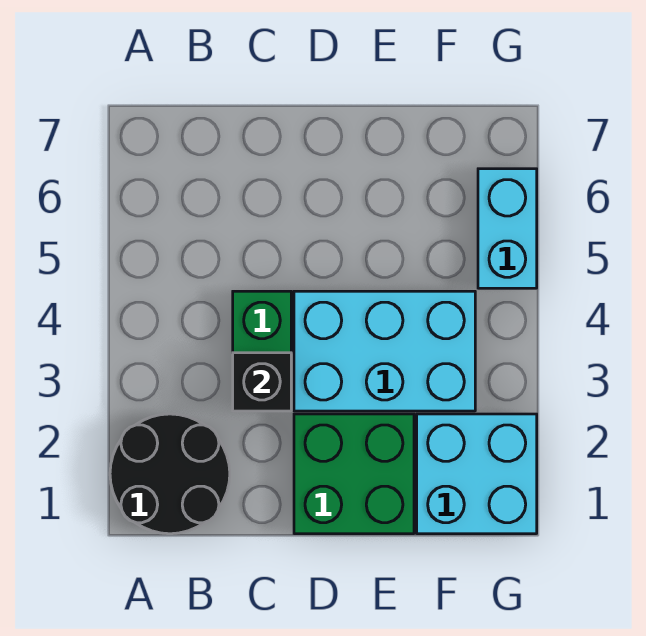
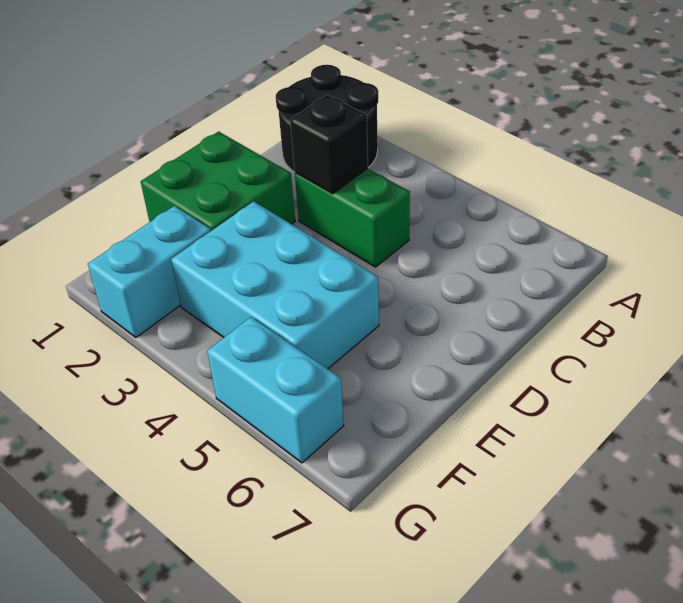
cyan 2x3 brick [294,291,475,411] -> cyan 2x3 brick turned to [171,201,379,369]
cyan 2x2 brick [417,414,537,534] -> cyan 1x2 brick [88,206,211,337]

